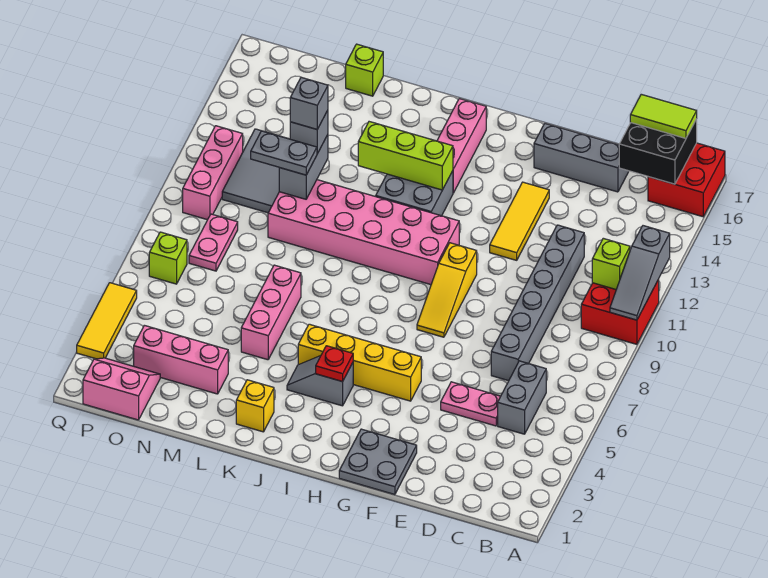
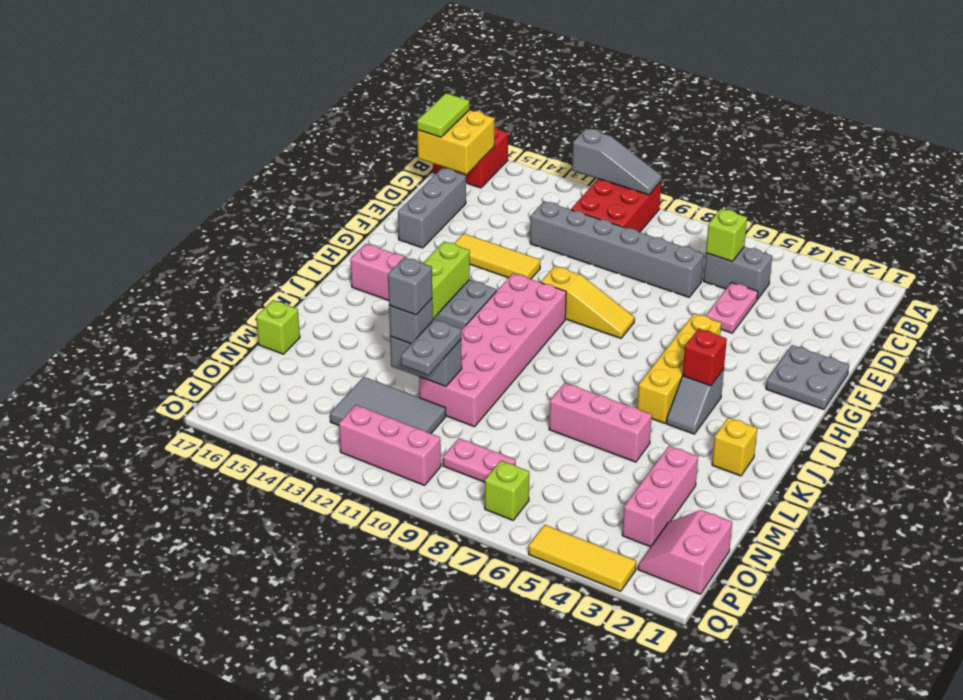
red 2x2 brick [581,279,659,344] -> red 2x3 brick [571,179,661,232]
lime 1x1 brick [592,238,630,289] -> lime 1x1 brick moved to [706,209,747,261]
black 2x2 brick [619,119,697,184] -> yellow 2x2 brick [417,110,495,174]
red 1x1 plate [316,346,353,382] -> red 1x1 brick [683,329,727,386]

